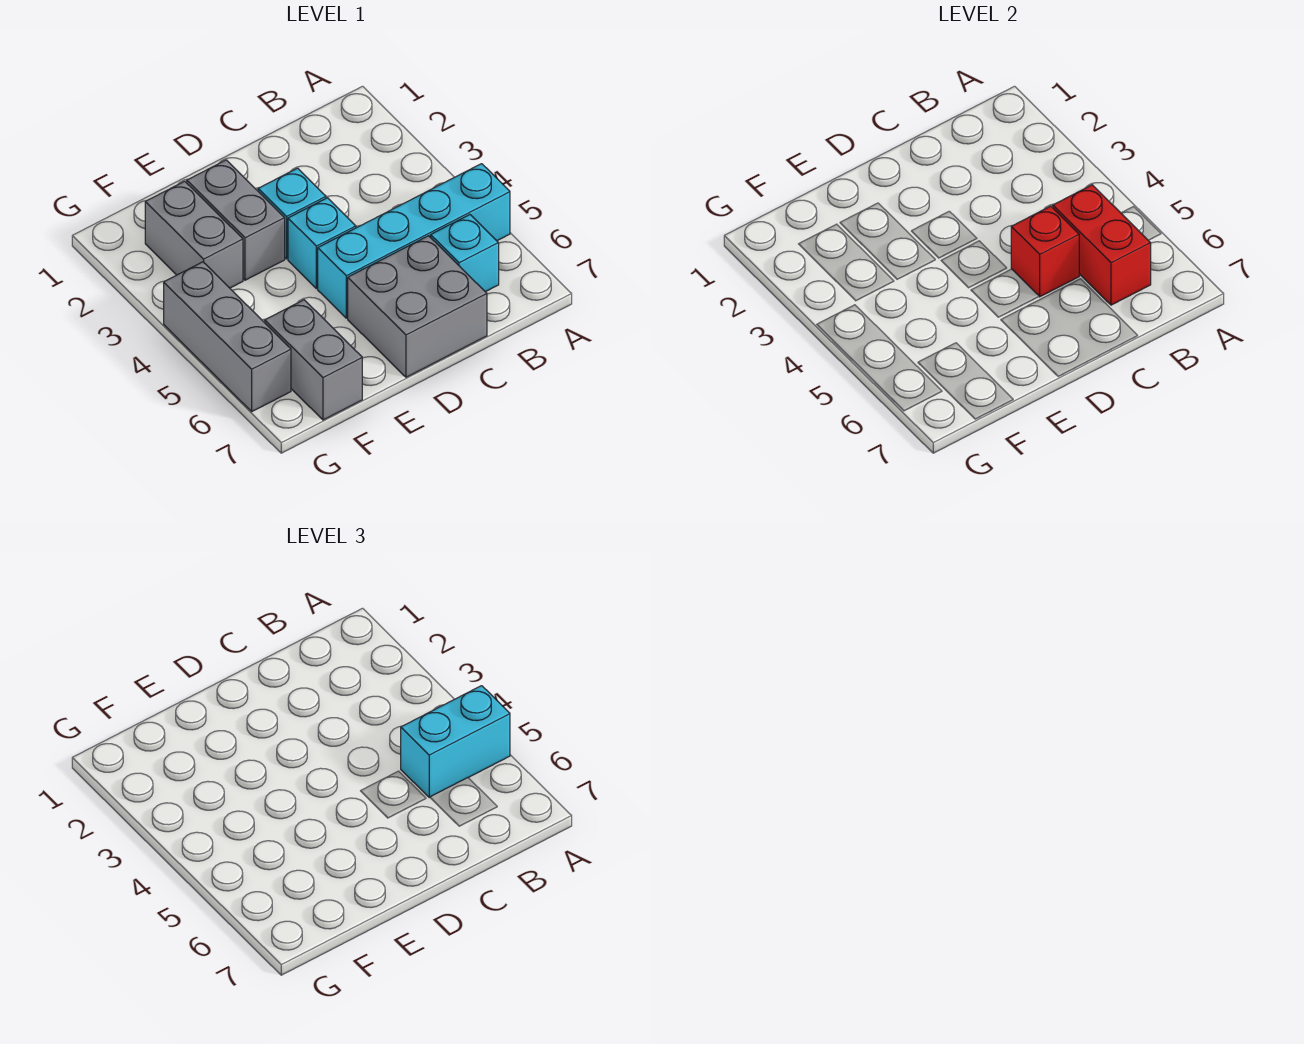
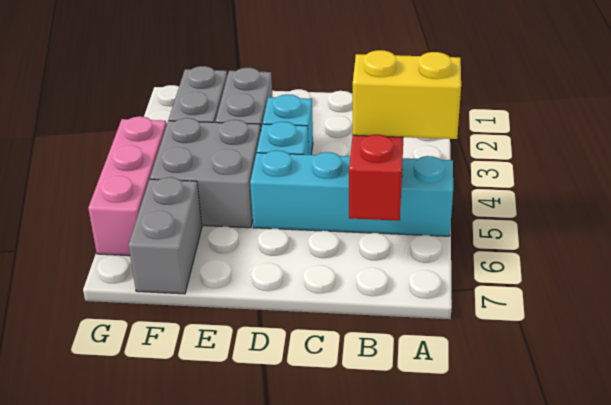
cyan 1x2 brick [401,686,510,797] -> yellow 1x2 brick [352,50,461,139]
cyan 1x1 brick [431,215,499,292] -> none
red 1x1 brick [1011,206,1079,297] -> none
grey 2x2 brick [348,236,487,377] -> grey 2x2 brick moved to [150,118,261,228]
grey 1x3 brick [164,262,291,411] -> pink 1x3 brick [88,116,167,256]

